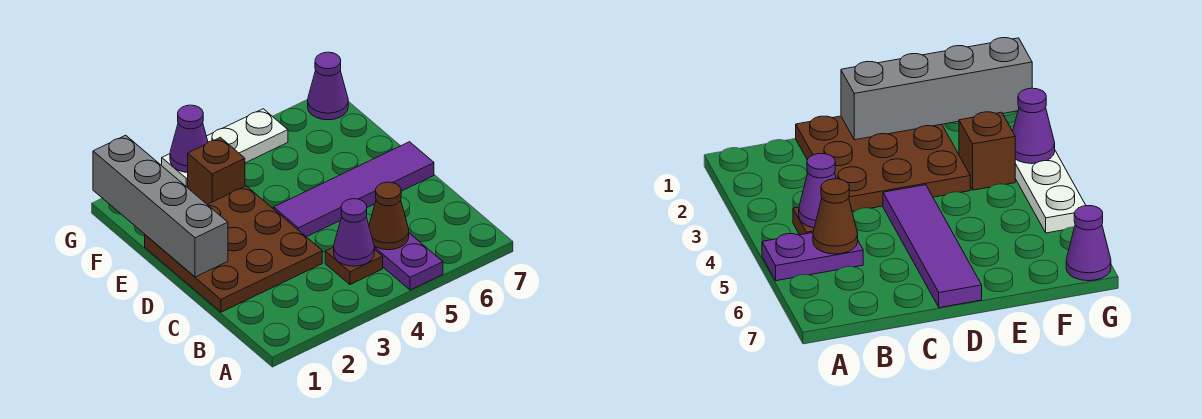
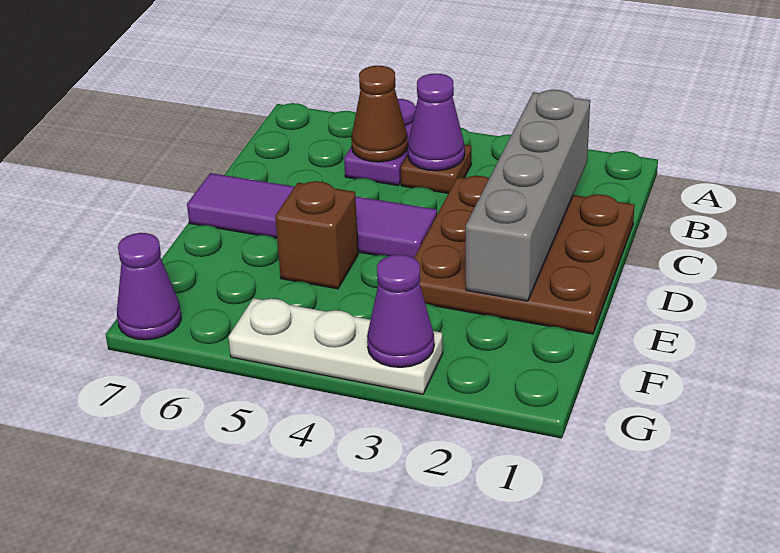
grey 1x4 brick [93,135,228,277] -> grey 1x4 brick moved to [466,90,590,301]
brown 1x1 brick [188,137,245,205] -> brown 1x1 brick moved to [275,181,358,289]

